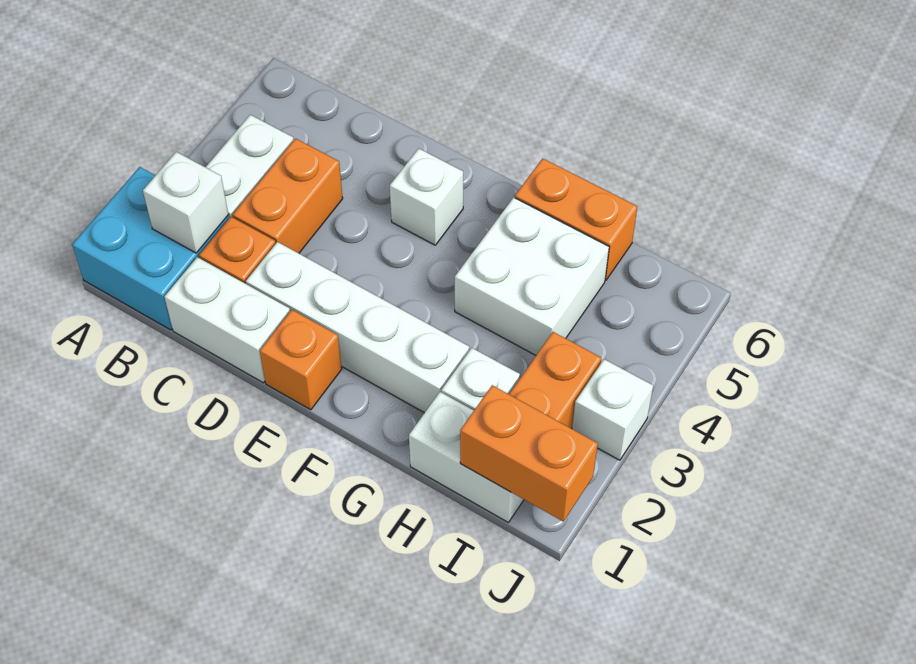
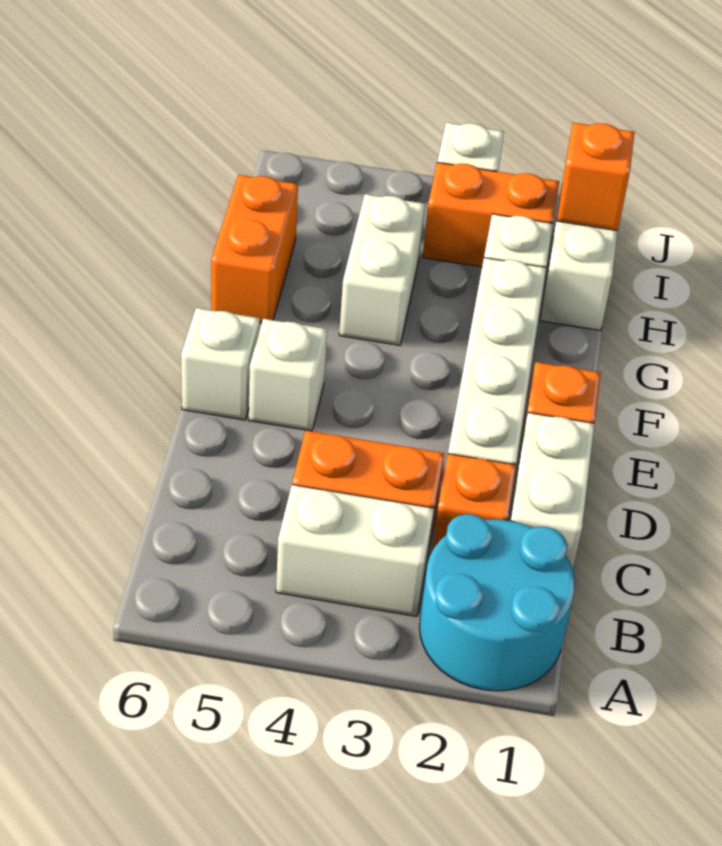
cyan 2x2 brick [72,167,229,330] -> cyan 2x2 round brick [419,514,575,691]
white 1x1 brick [143,152,228,253] -> white 1x1 brick moved to [181,308,260,420]
white 2x2 brick [455,197,609,355] -> white 1x2 brick [339,194,425,345]
orange 1x2 brick [460,385,598,521] -> orange 1x1 brick [557,123,635,231]

